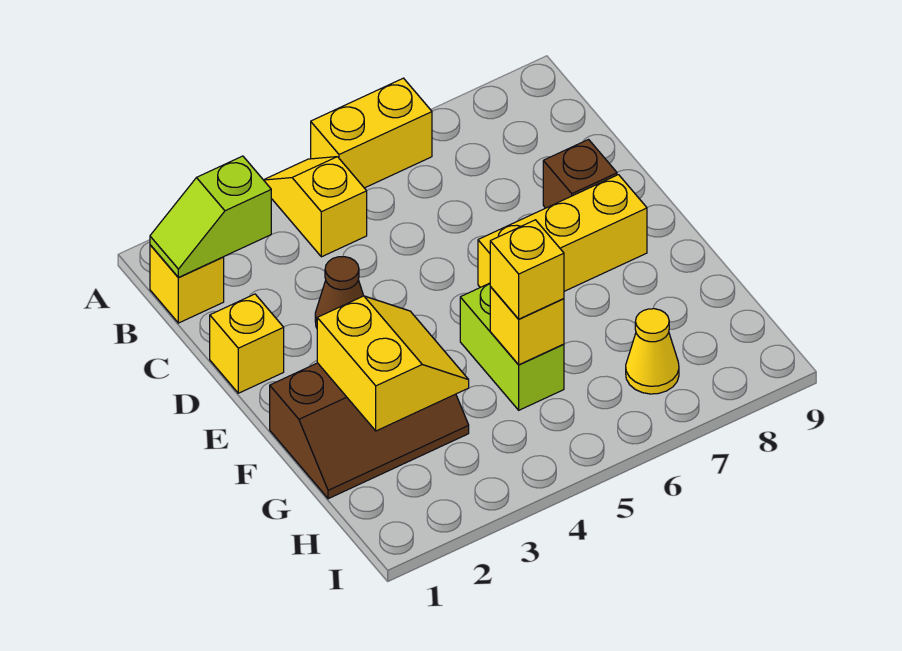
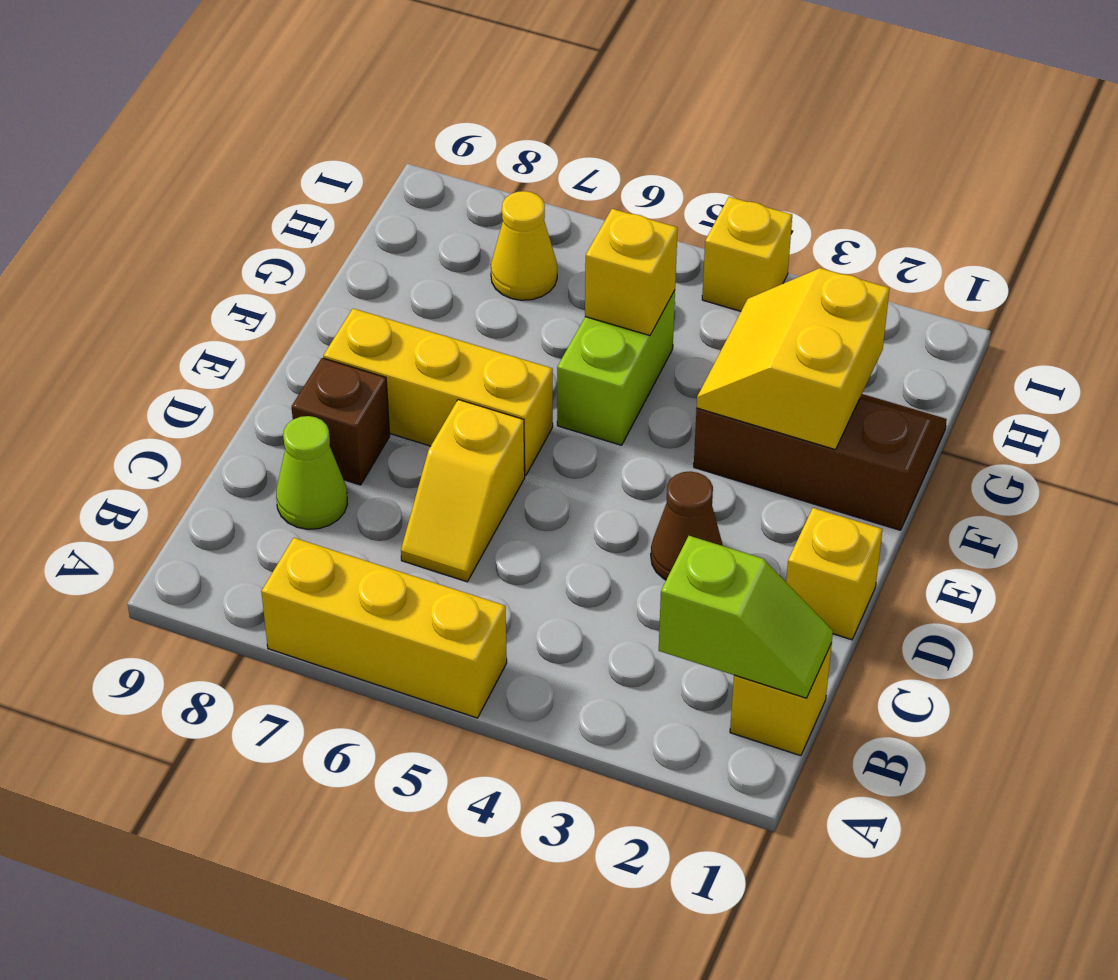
yellow 1x2 slope [264,157,367,257] -> yellow 1x2 slope moved to [401,400,525,582]
yellow 1x2 brick [311,78,432,188] -> yellow 1x3 brick [261,538,507,718]
none -> lime 1x1 cone [276,416,347,529]
yellow 1x1 brick [490,220,564,319] -> yellow 1x1 brick moved to [702,197,792,311]

